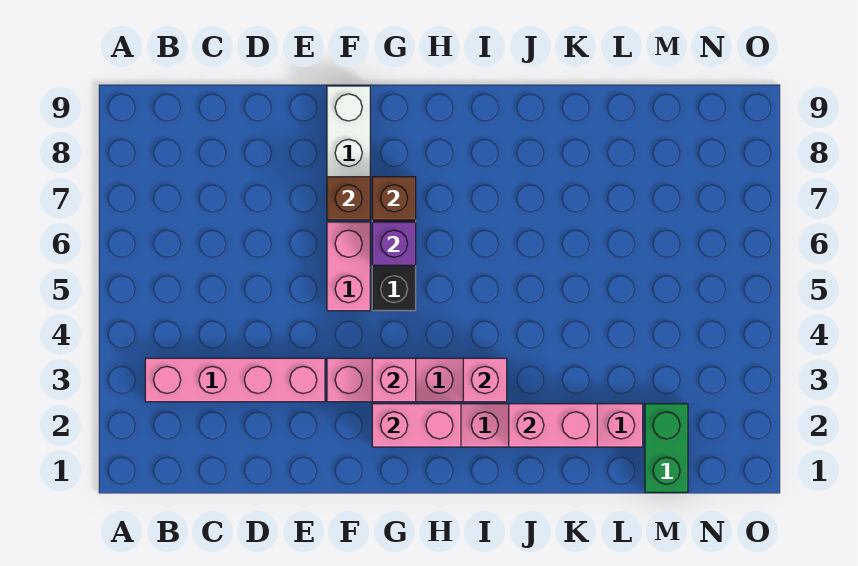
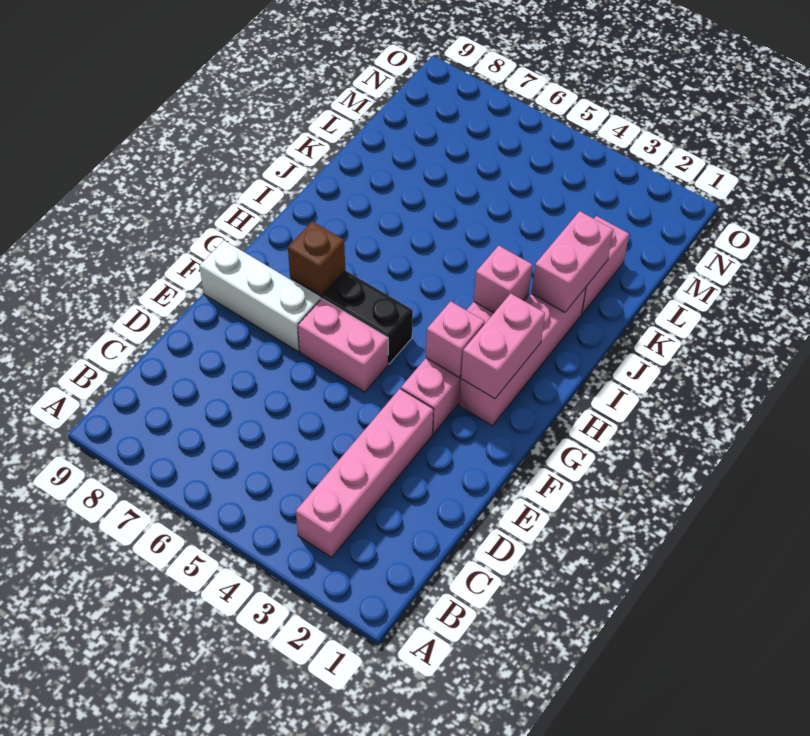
brown 1x1 brick [327,177,370,220] -> none
purple 1x1 brick [372,222,416,265] -> none
green 1x2 brick [645,404,688,492] -> none

